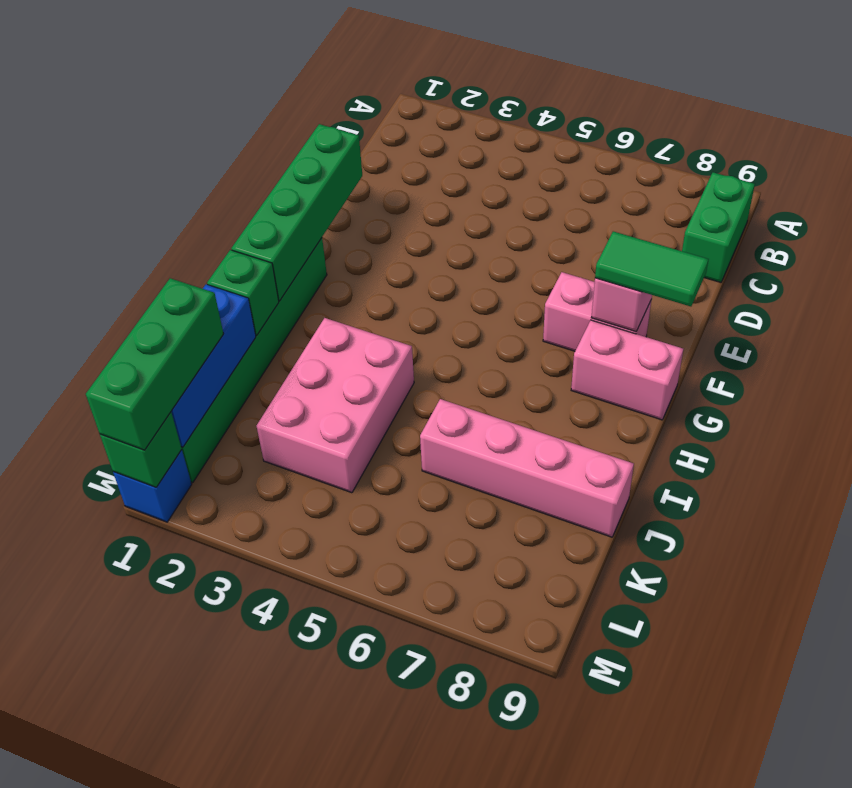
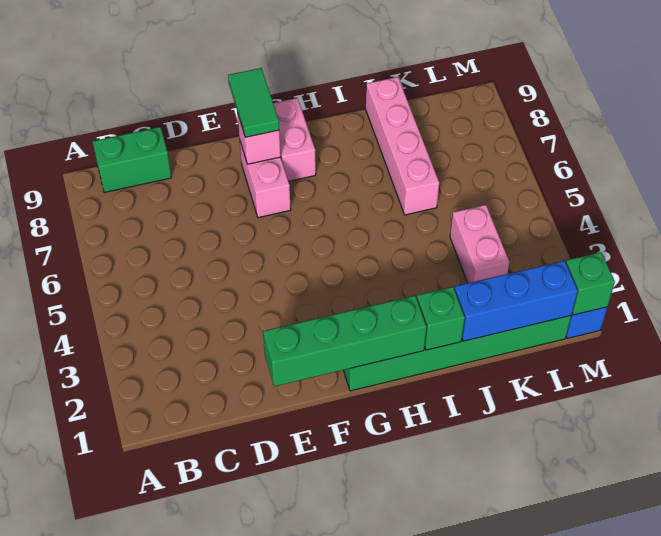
pink 2x3 brick [256,318,414,493] -> pink 1x2 brick [450,205,509,283]
green 1x3 brick [86,278,223,450] -> none

